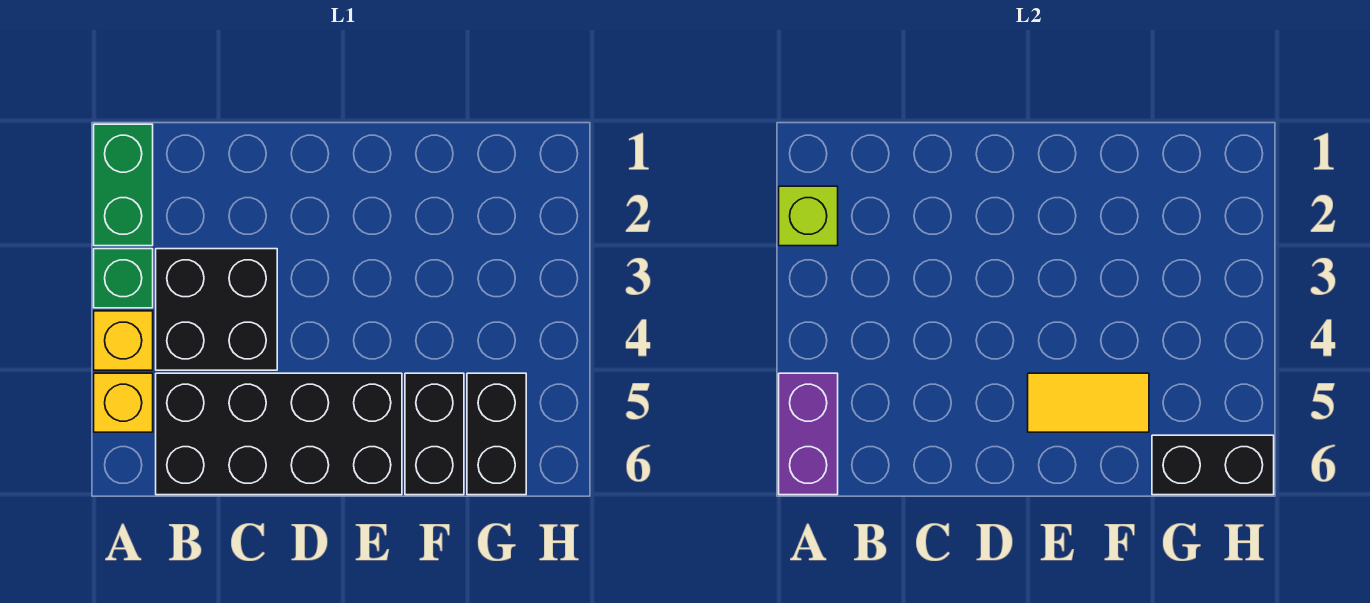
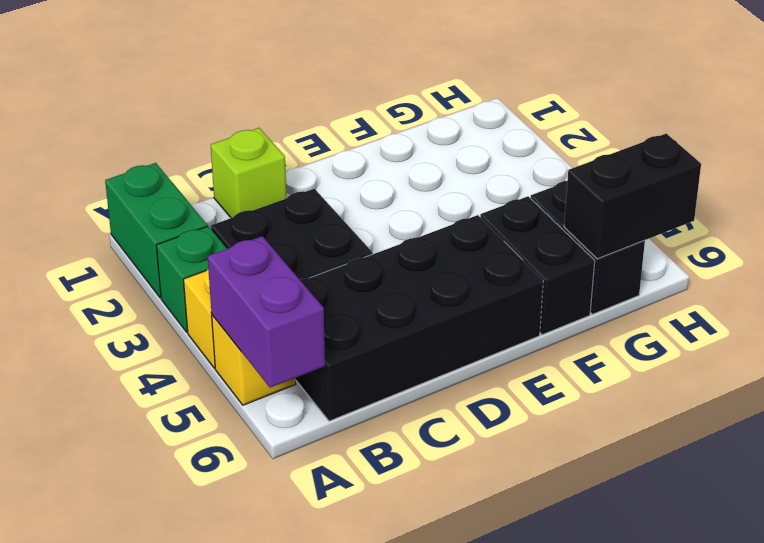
lime 1x1 brick [779,186,838,246] -> lime 1x1 brick moved to [211,128,287,218]
yellow 1x2 tile [1028,373,1149,432] -> none

